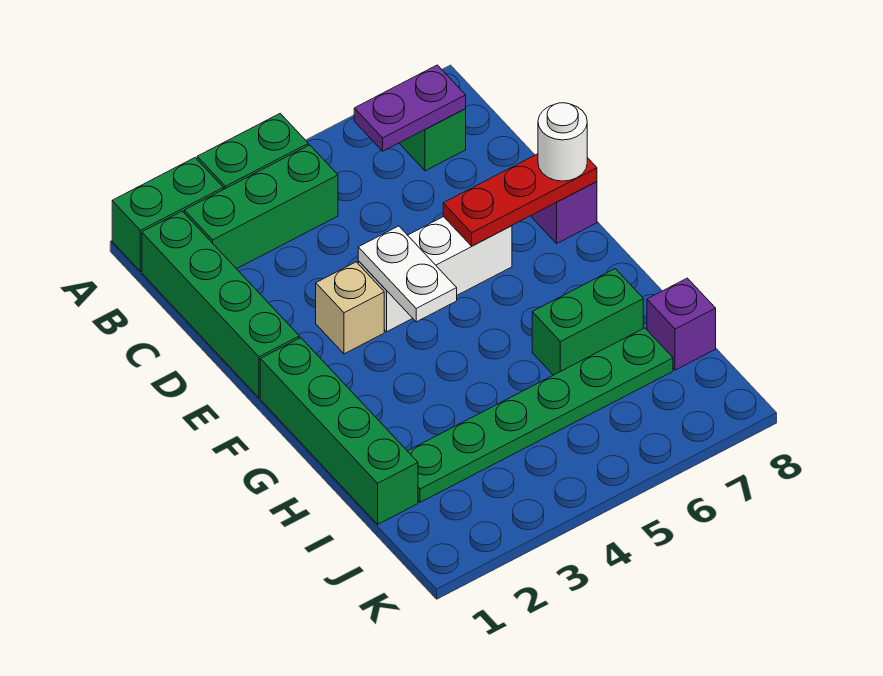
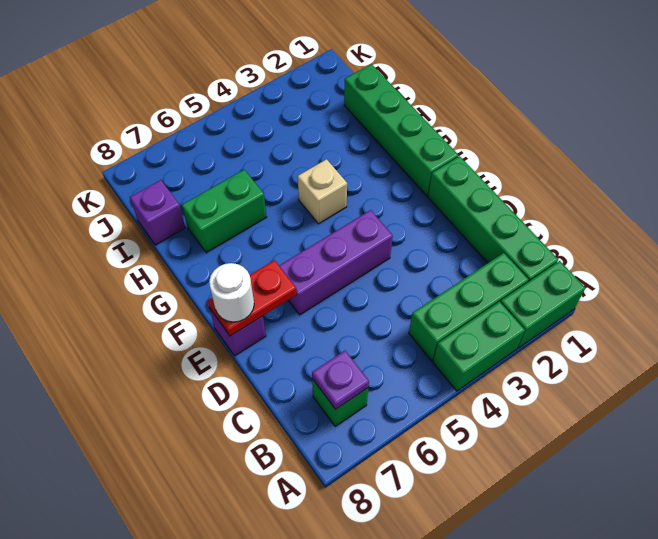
purple 1x2 plate [354,65,466,151] -> purple 1x1 plate [312,351,369,409]
tan 1x1 brick [316,262,384,354] -> tan 1x1 brick moved to [298,159,347,224]
white 1x3 brick [358,217,512,332] -> purple 1x3 brick [279,210,393,315]
white 1x2 plate [358,226,457,322] -> none
red 1x3 plate [443,154,597,246] -> red 1x2 plate [208,260,297,336]
green 1x6 plate [408,328,673,502] -> none

